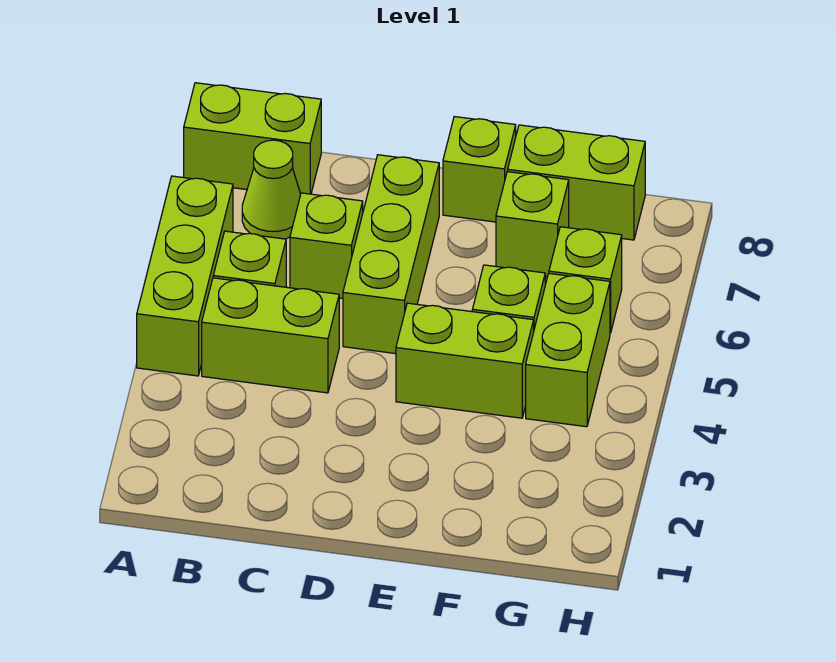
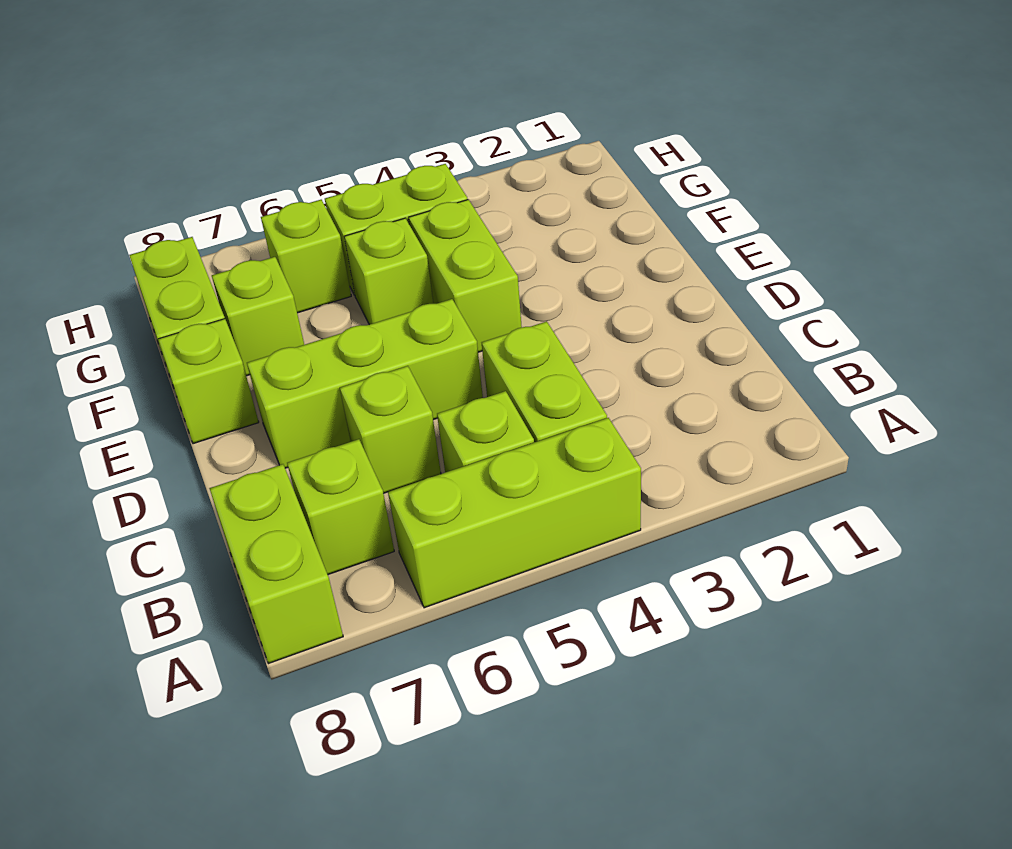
lime 1x1 cone [242,140,301,239] -> lime 1x1 brick [287,439,394,575]

